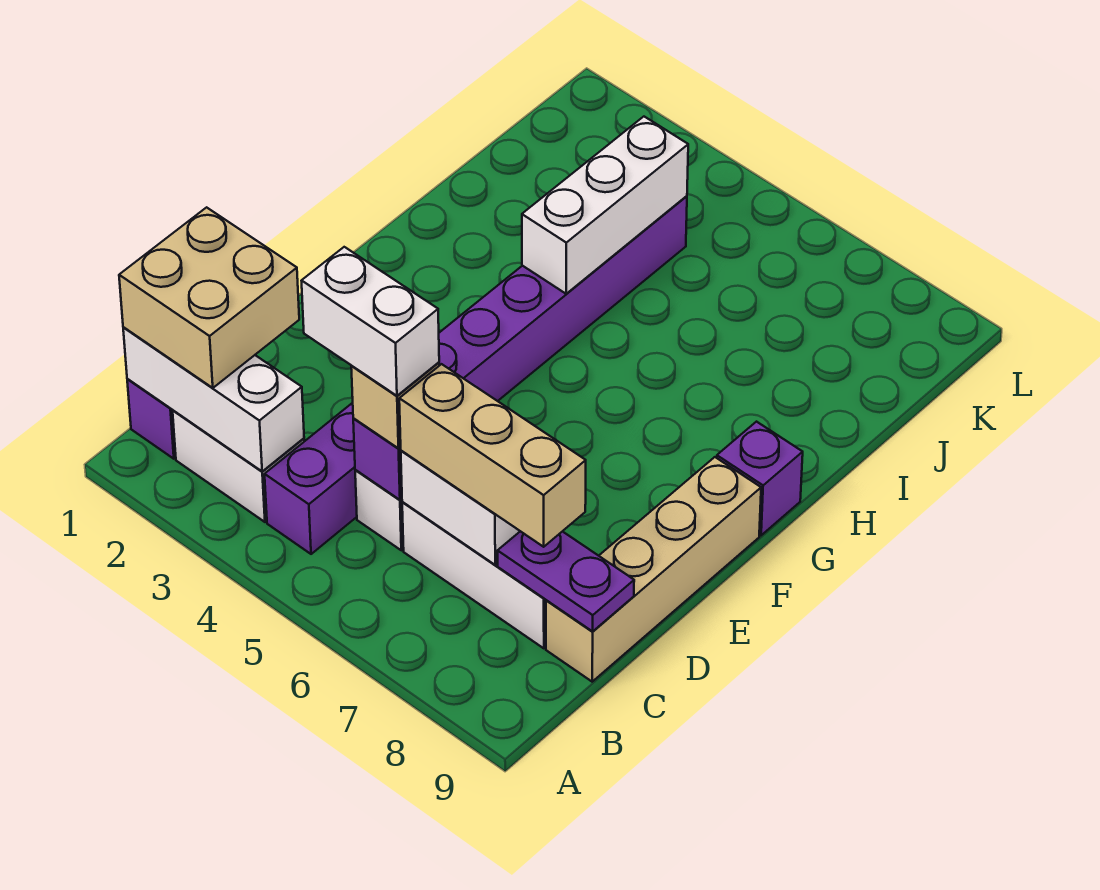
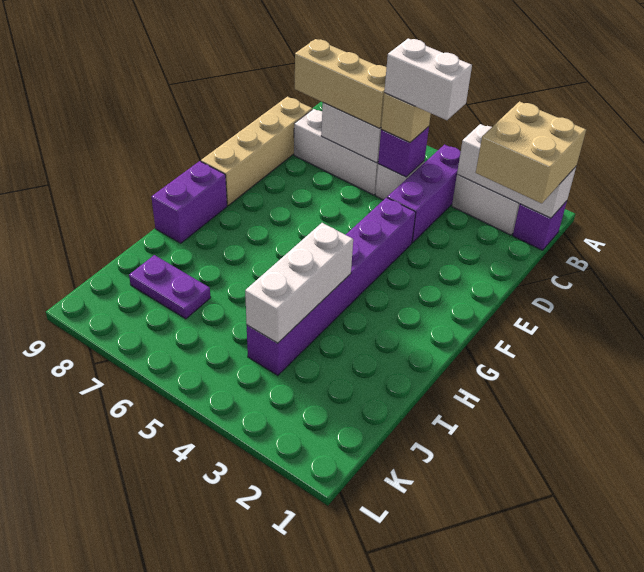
purple 1x2 plate [498,531,634,631] -> purple 1x2 plate moved to [129,255,211,319]
purple 1x1 brick [717,422,803,535] -> purple 1x2 brick [152,161,227,243]

